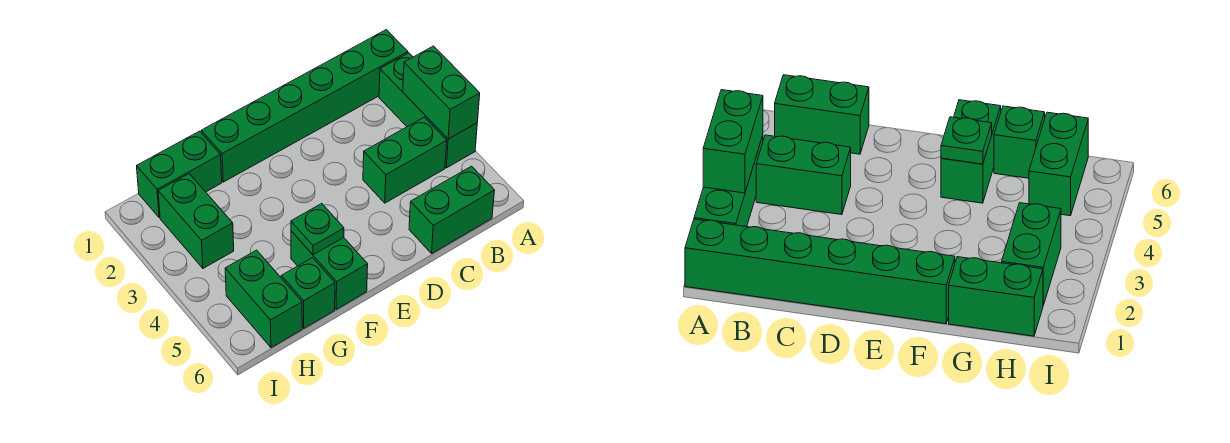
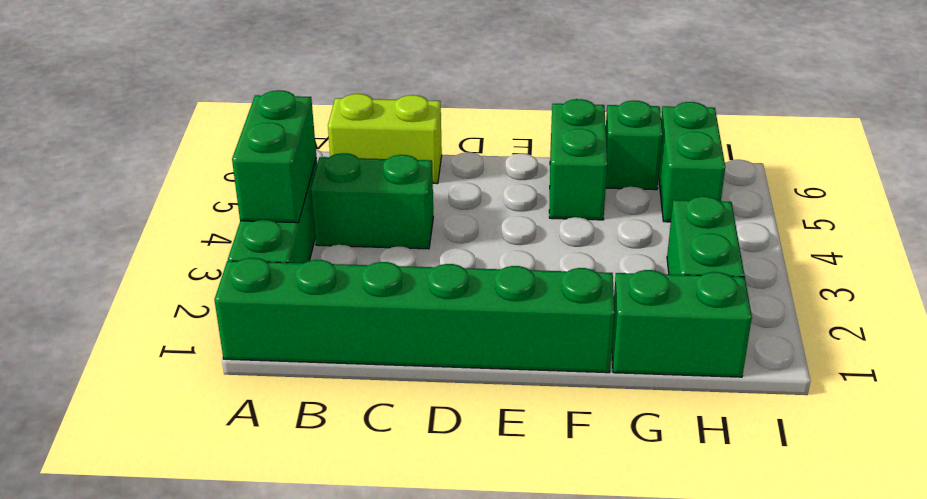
green 1x2 brick [409,166,495,253] -> lime 1x2 brick [328,94,442,184]
green 1x1 plate [291,204,344,255] -> none

